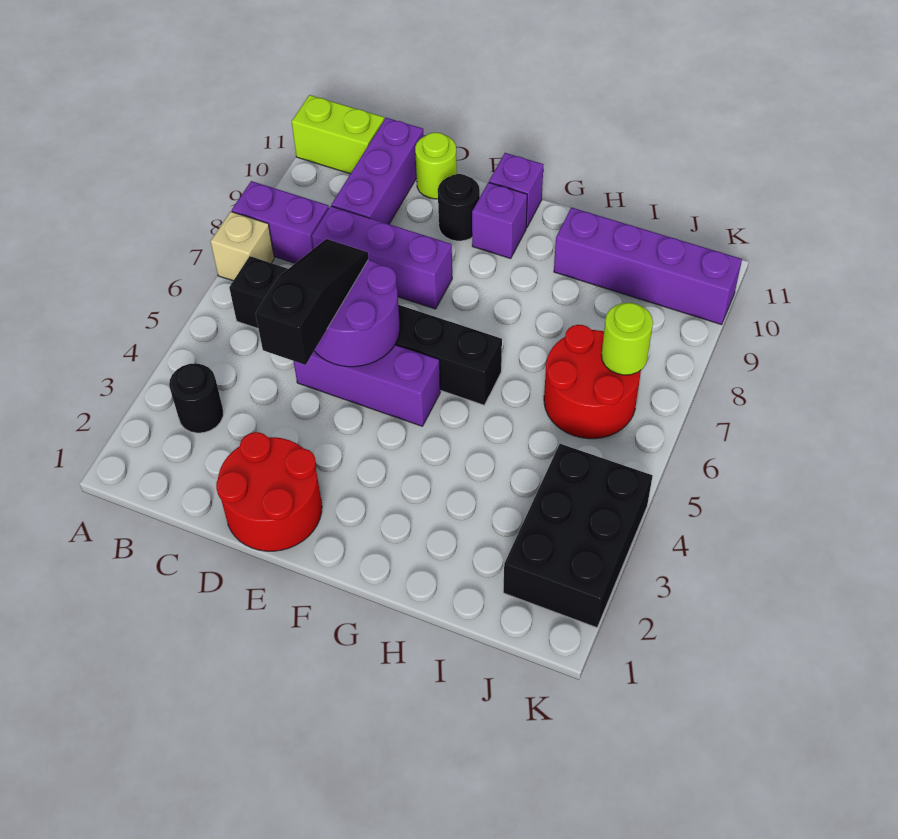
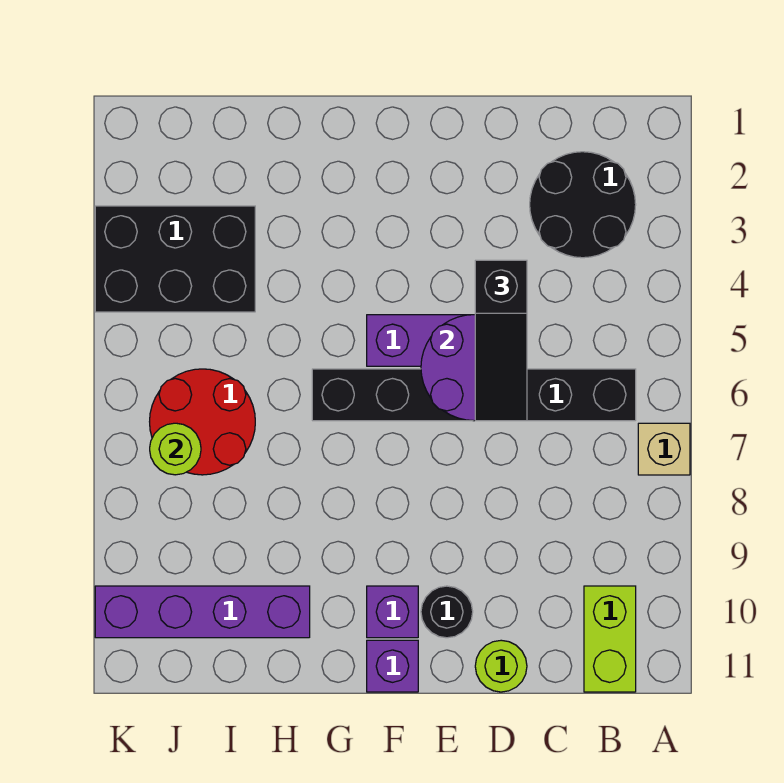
purple 1x2 brick [232,181,329,263] -> none
lime 1x2 brick [292,95,384,174] -> lime 1x2 brick turned to [584,586,636,692]
black 1x1 round brick [169,363,223,433] -> black 2x2 round brick [530,152,636,258]
purple 1x3 brick [312,206,452,309] -> none
purple 1x3 brick [331,118,424,224] -> none
red 2x2 round brick [216,432,322,551] -> none
black 2x3 brick [503,444,653,628] -> black 2x3 brick turned to [95,206,255,312]

